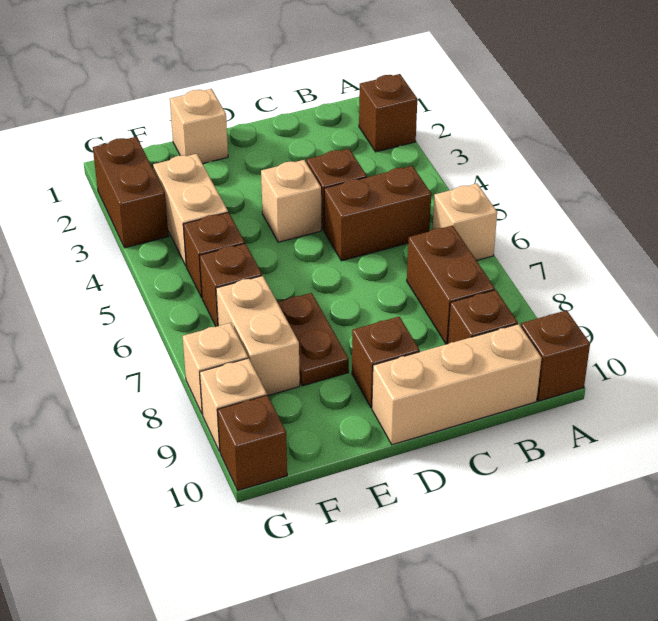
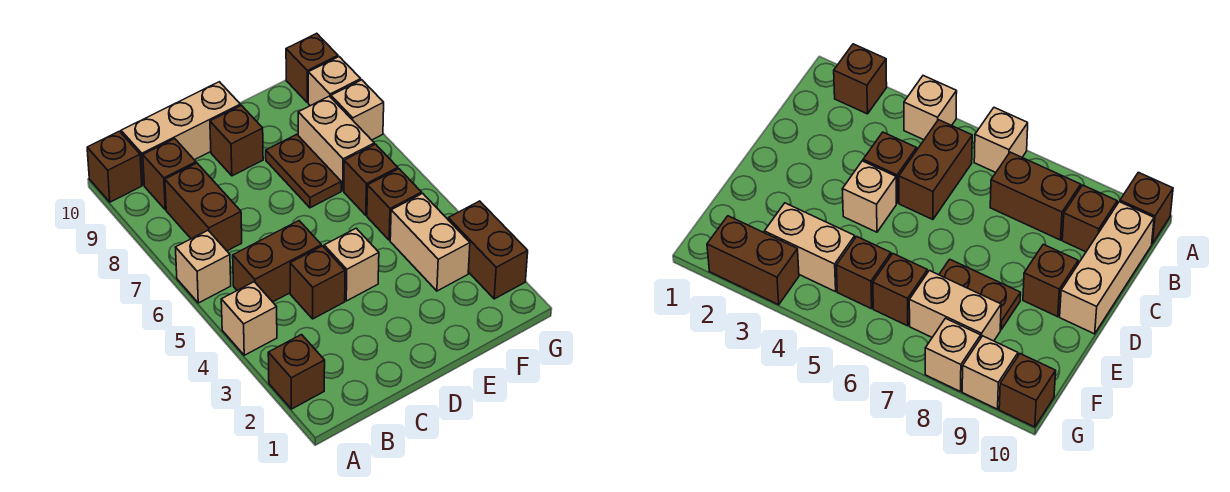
tan 1x1 brick [170,89,228,164] -> tan 1x1 brick moved to [221,282,277,355]

